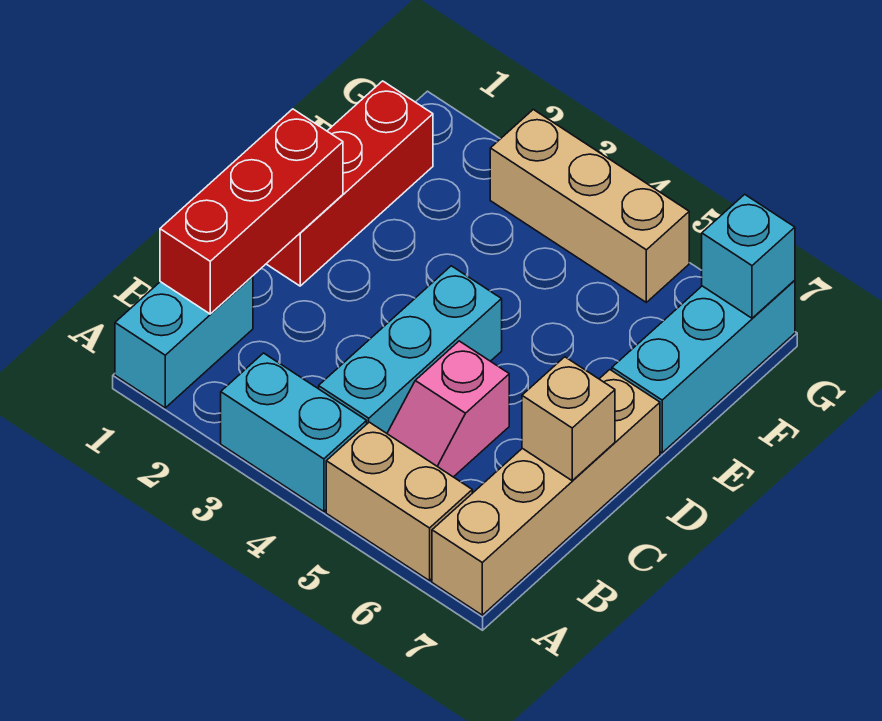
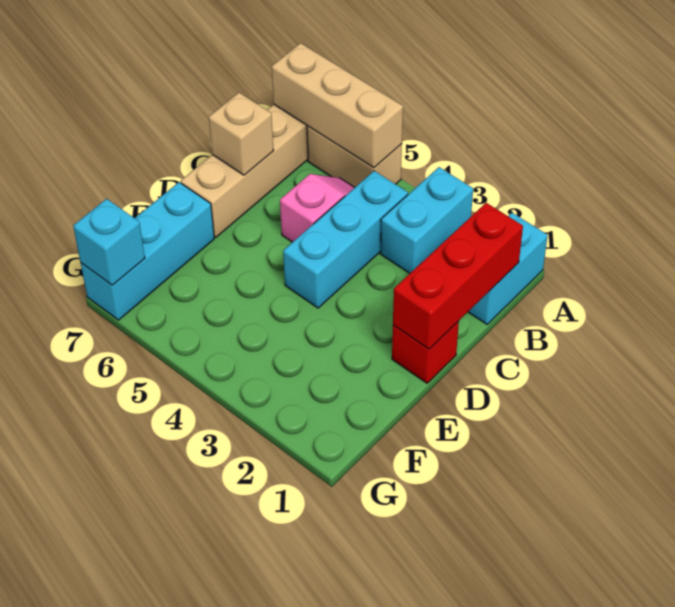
cyan 1x2 brick [221,353,367,512] -> cyan 1x2 brick turned to [380,167,473,273]
red 1x3 brick [267,81,433,286] -> red 1x1 brick [392,321,459,383]
tan 1x3 brick [490,109,689,302] -> tan 1x3 brick moved to [272,43,403,168]

